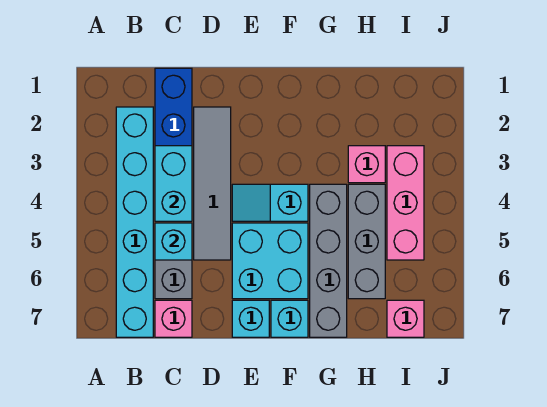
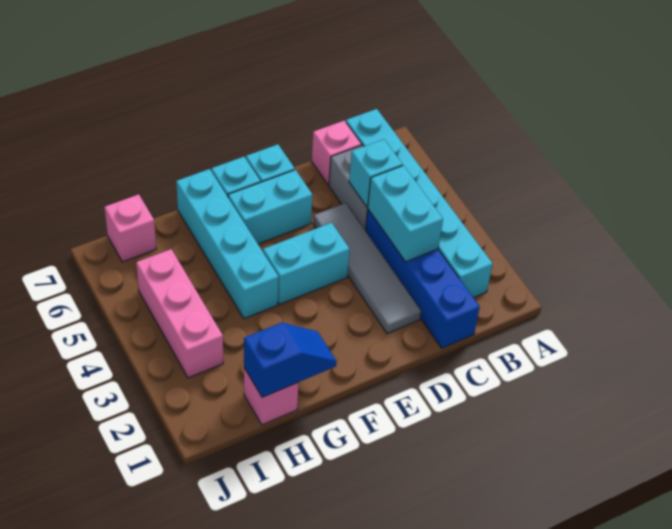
cyan 1x2 slope [232,184,308,221] -> cyan 1x2 brick [263,223,350,304]
cyan 2x2 brick [232,223,308,299] -> cyan 1x2 brick [228,170,312,244]
none -> blue 1x2 slope [244,323,337,397]
grey 1x4 brick [310,184,347,337] -> cyan 1x4 brick [176,169,279,319]
pink 1x1 brick [348,146,385,183] -> pink 1x1 brick moved to [244,368,299,425]
grey 1x3 brick [348,184,385,299] -> none

